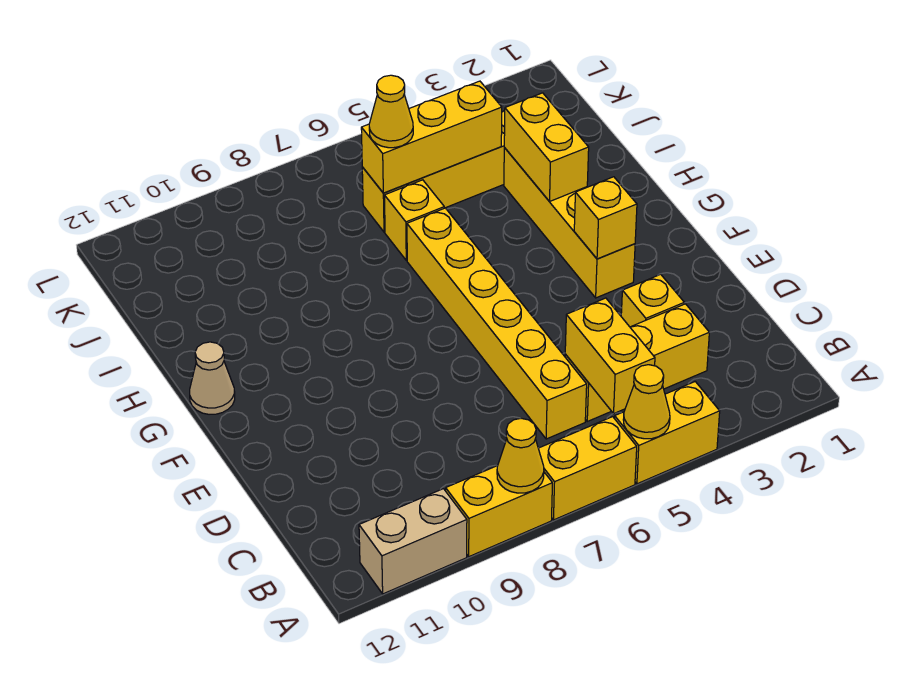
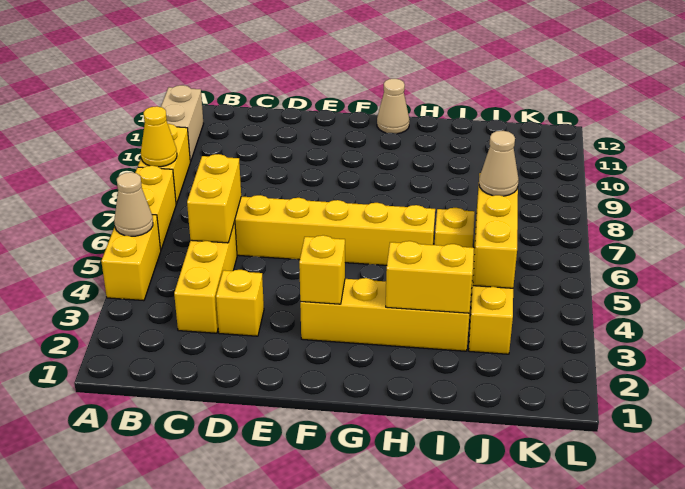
yellow 1x1 cone [623,365,670,439] -> tan 1x1 cone [114,172,153,236]
yellow 1x2 brick [565,298,655,414] -> yellow 1x2 brick turned to [187,154,241,243]
yellow 1x1 cone [369,75,413,148] -> tan 1x1 cone [479,131,519,196]

